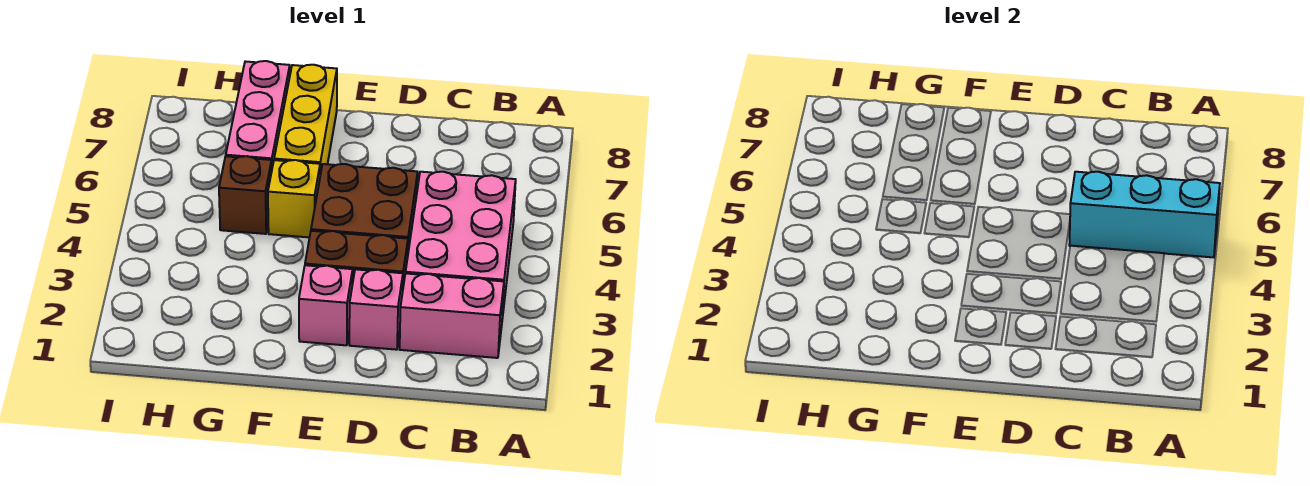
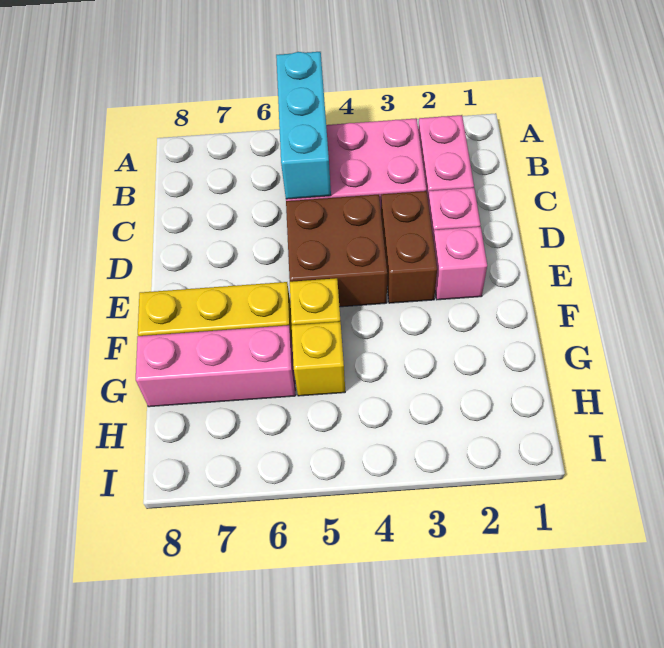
brown 1x1 brick [219,156,272,234] -> yellow 1x1 brick [292,322,345,396]

